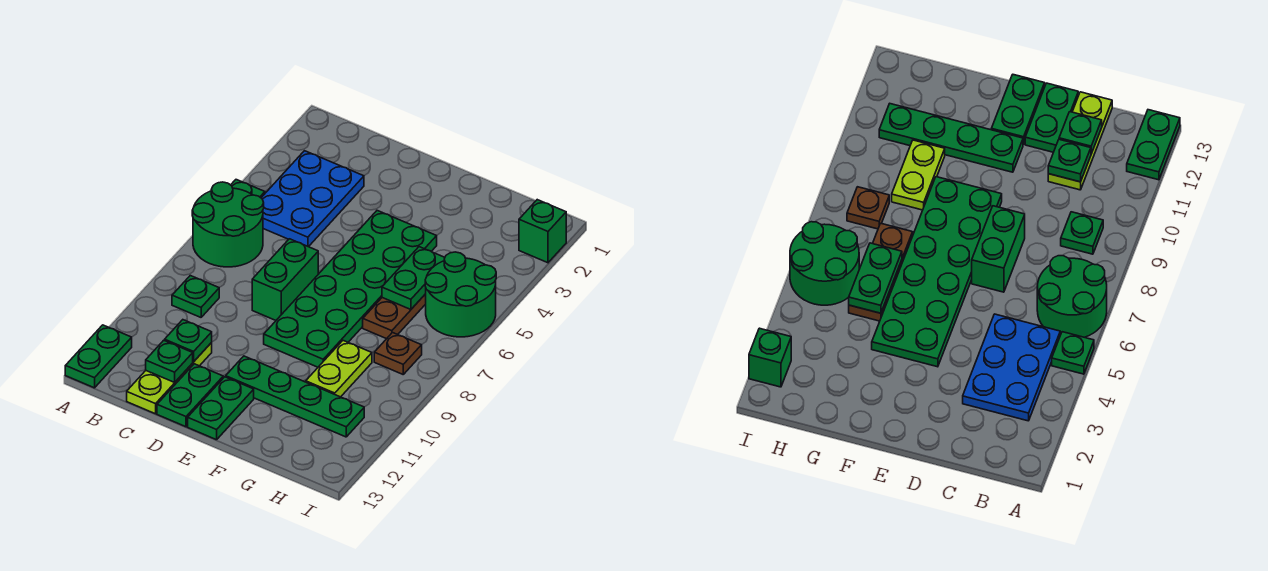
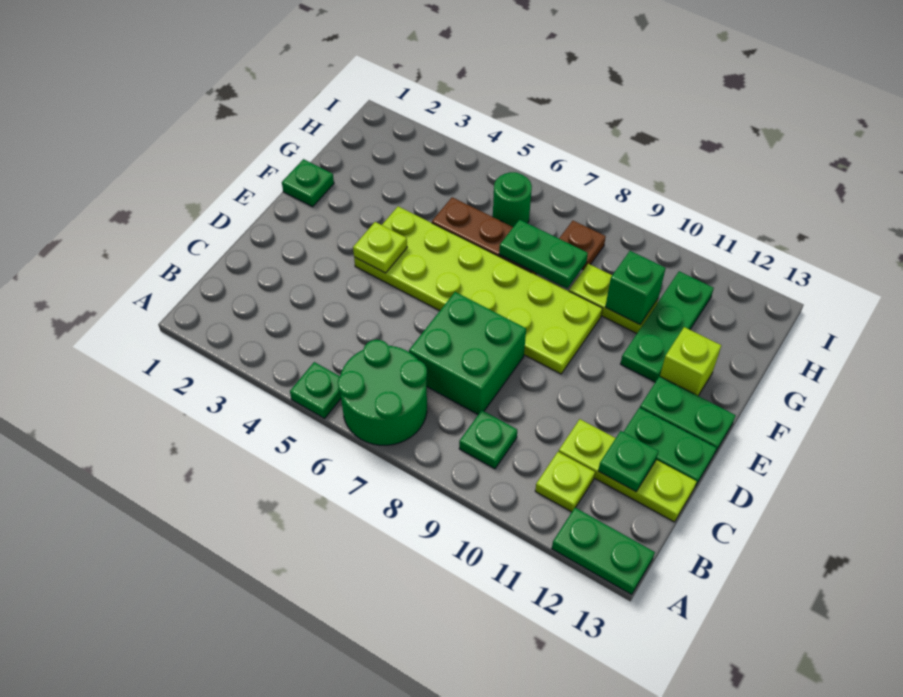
blue 2x3 plate [262,151,364,247] -> none
none -> lime 1x1 plate [535,452,595,512]
green 1x1 plate [165,320,212,362] -> green 1x1 plate moved to [282,159,334,207]
green 1x2 brick [252,239,318,320] -> green 2x2 brick [409,292,526,414]
green 2x6 plate [264,211,437,367] -> lime 2x6 plate [354,206,602,374]
none -> lime 1x1 plate [353,222,407,273]
green 1x4 plate [226,356,364,437] -> green 1x3 plate [621,271,714,382]
none -> lime 1x1 brick [660,327,721,396]
green 1x2 plate [382,247,445,309] -> green 1x2 plate moved to [499,220,588,288]
green 2x2 round brick [425,252,496,337] -> green 1x1 round brick [493,172,532,227]
green 1x1 brick [519,200,566,263] -> green 1x1 brick moved to [605,251,666,325]

